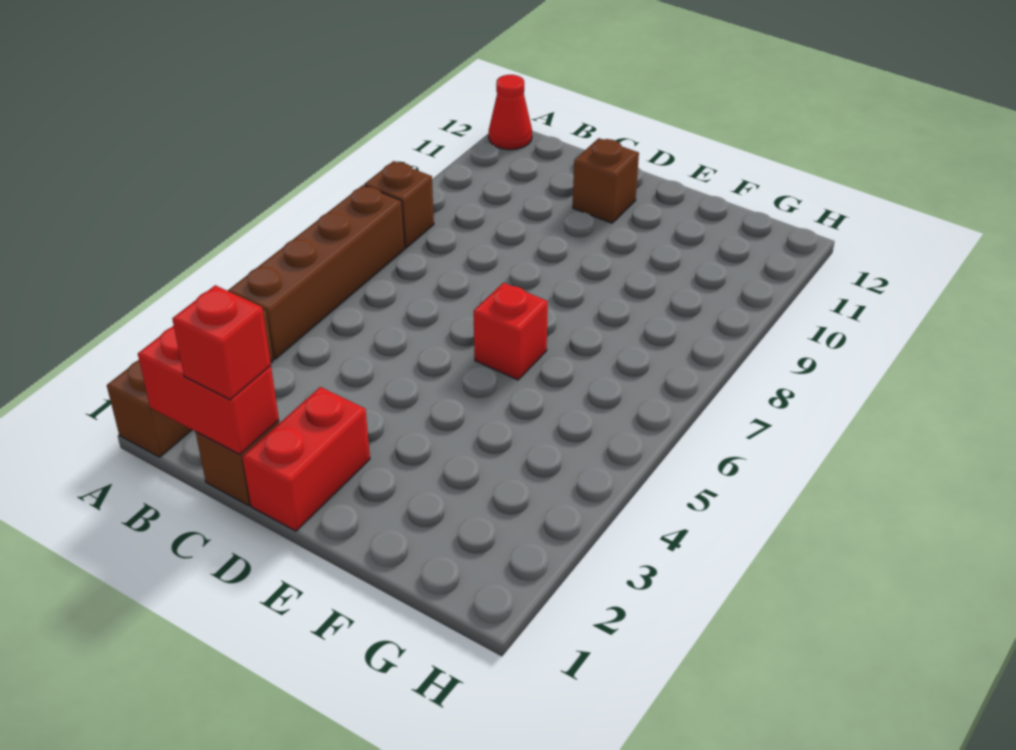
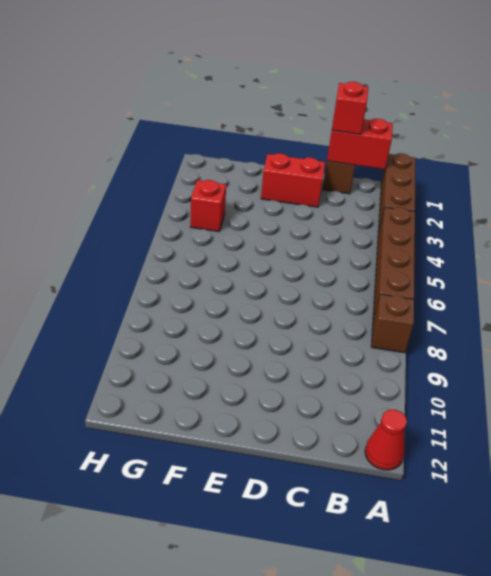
red 1x2 brick [242,387,370,531] -> red 1x2 brick turned to [261,153,325,207]
brown 1x1 brick [573,138,639,223] -> none
red 1x1 brick [474,283,548,380] -> red 1x1 brick moved to [190,180,226,232]

